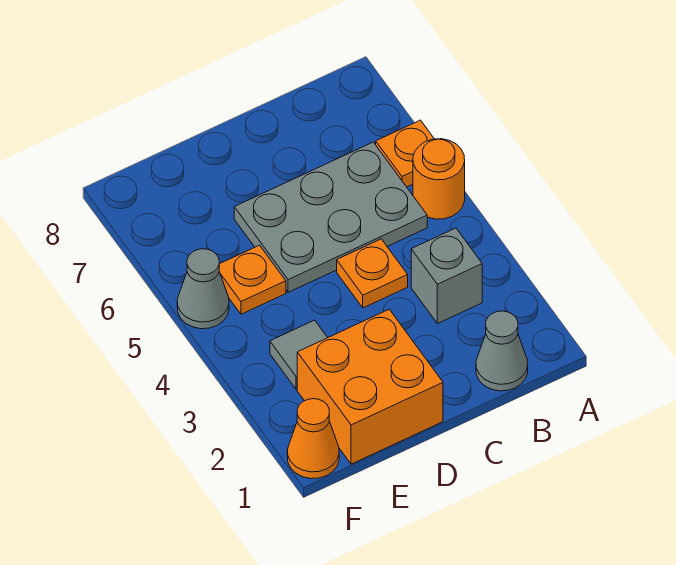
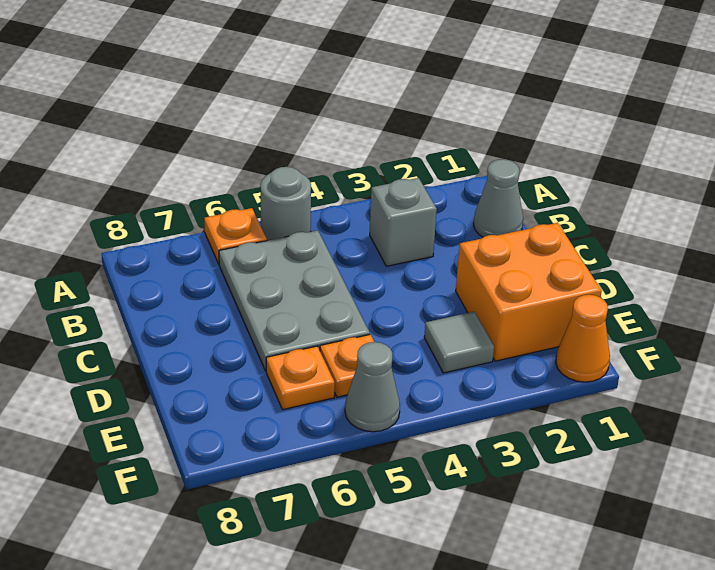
orange 1x1 round brick [413,139,465,219] -> grey 1x1 round brick [261,167,311,241]
orange 1x1 plate [337,239,408,308] -> orange 1x1 plate moved to [266,346,335,410]

